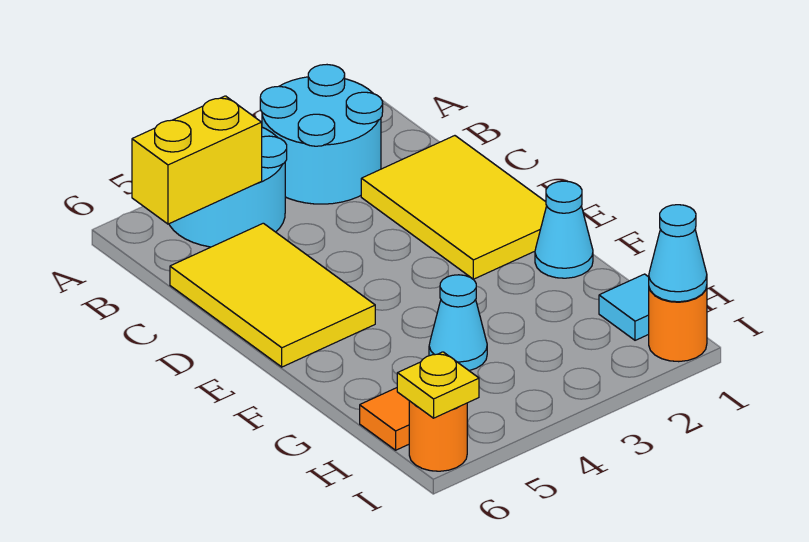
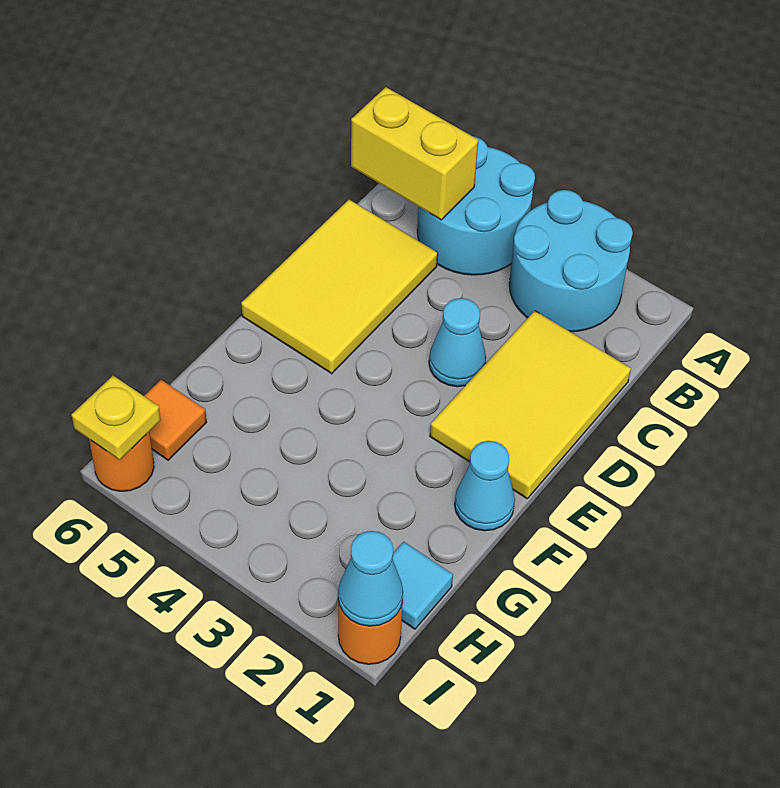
cyan 1x1 cone [429,275,487,371] -> cyan 1x1 cone moved to [429,298,486,387]

